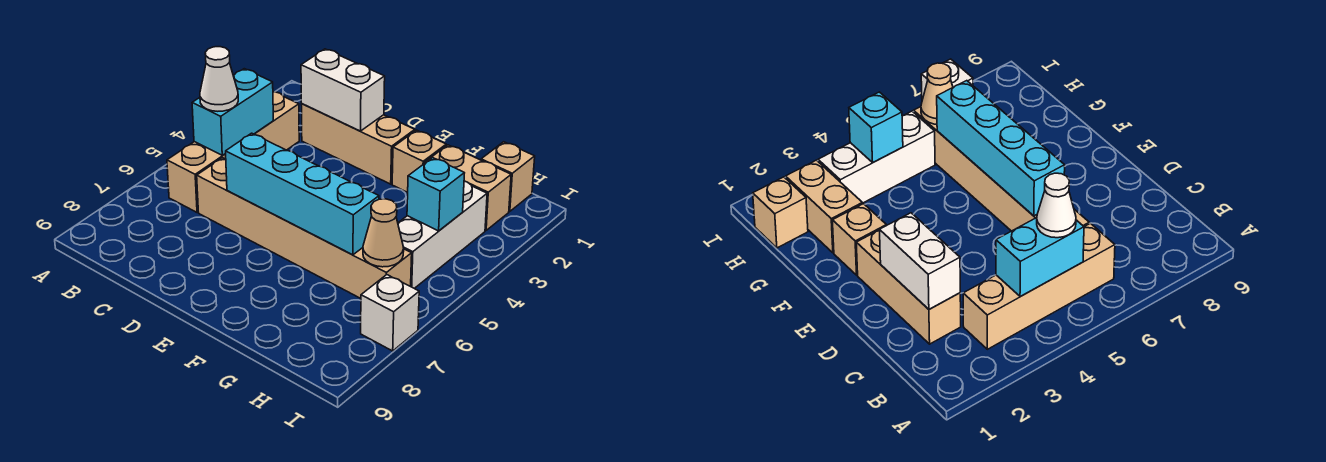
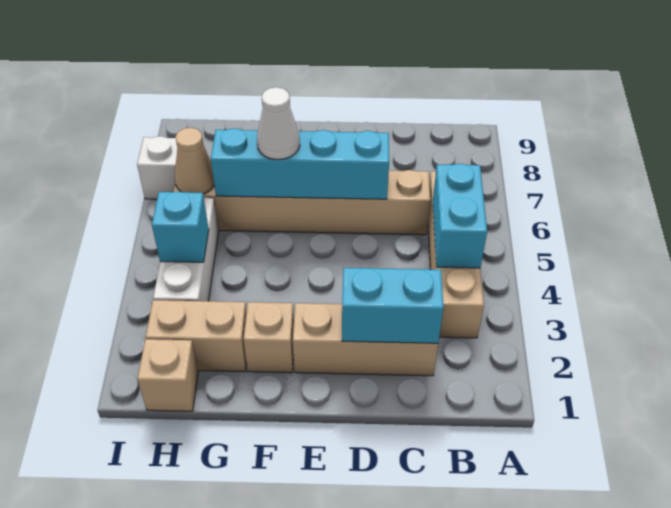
white 1x1 cone [200,47,238,111] -> white 1x1 cone moved to [257,87,300,160]
white 1x2 brick [301,49,385,131] -> cyan 1x2 brick [342,268,444,343]

